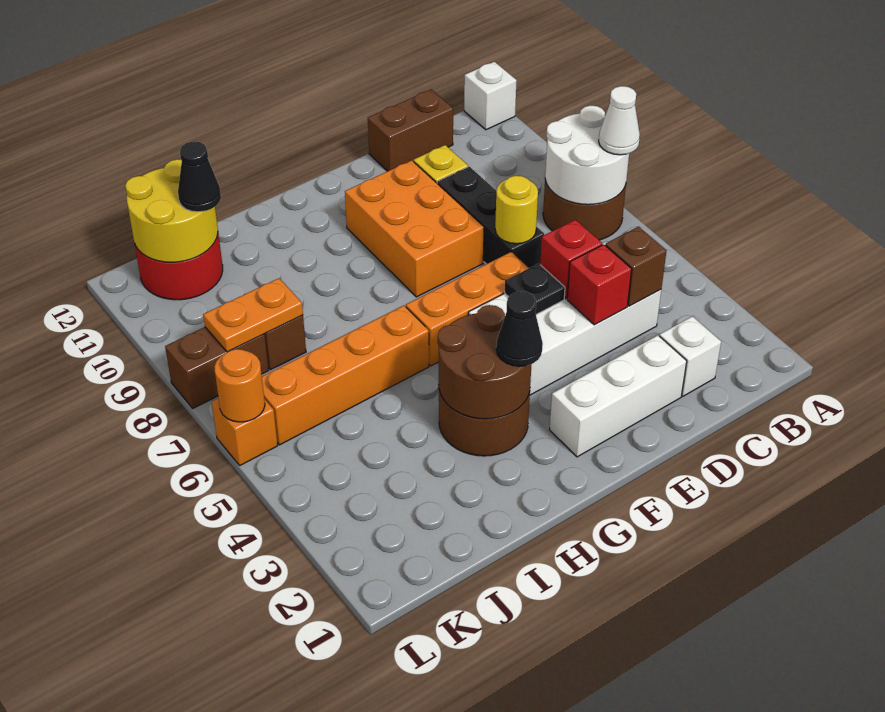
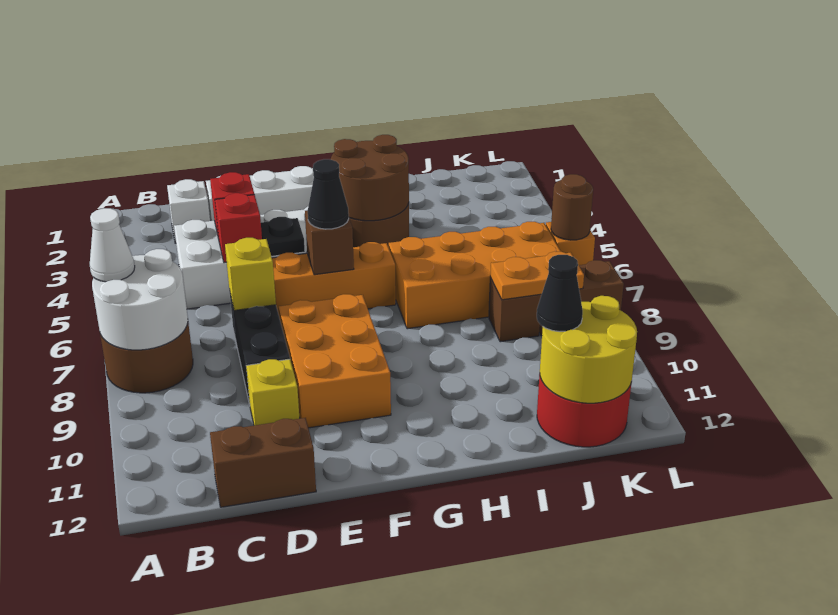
white 1x1 brick [464,62,517,130] -> none
brown 1x1 brick [605,227,667,306] -> brown 1x1 brick moved to [305,210,354,275]
yellow 1x1 round brick [495,176,538,244] -> yellow 1x1 brick [225,238,276,311]
black 1x1 cone [496,291,543,366] -> black 1x1 cone moved to [308,159,349,229]
orange 1x4 brick [262,306,429,445] -> orange 2x4 brick [389,222,561,329]
orange 1x1 round brick [214,349,265,422] -> brown 1x1 round brick [551,174,593,240]

